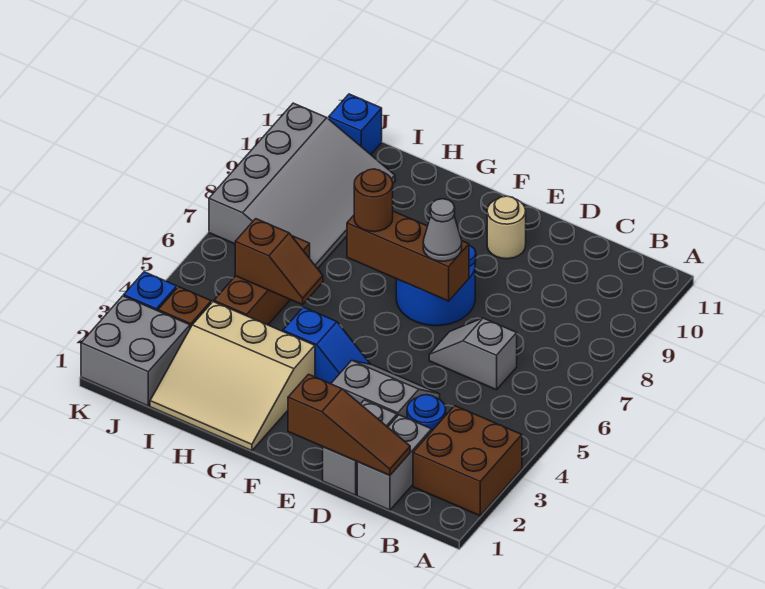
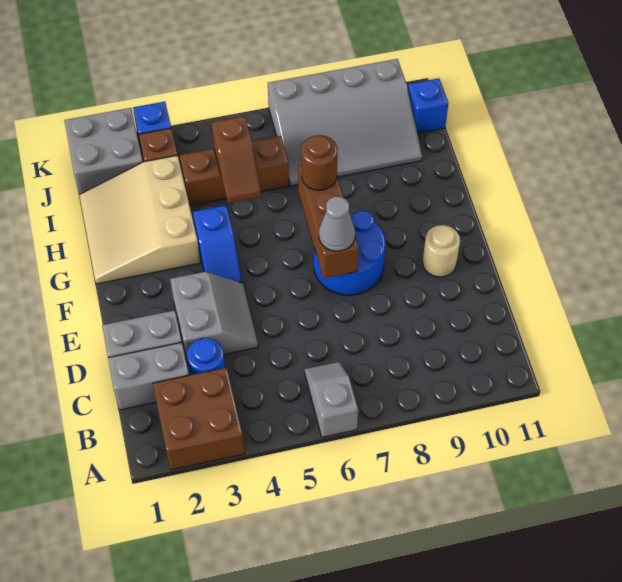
brown 1x3 slope [288,374,410,475] -> none
grey 1x2 slope [429,318,517,390] -> grey 1x2 slope moved to [304,362,358,437]

